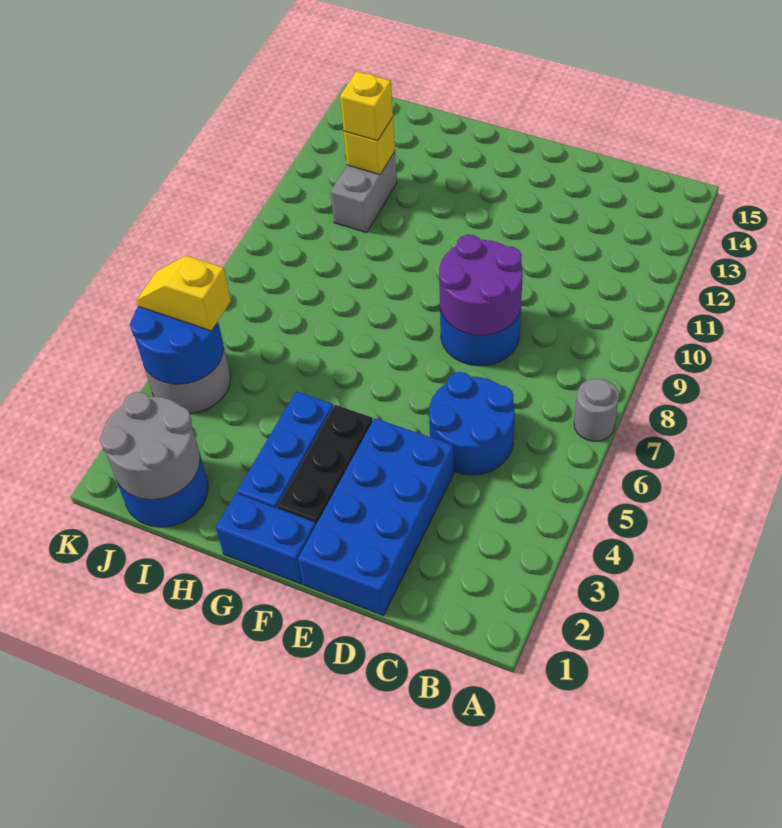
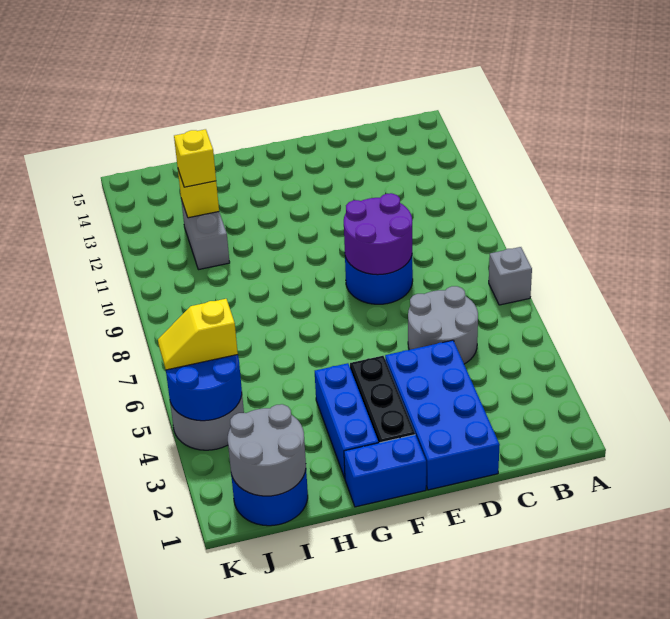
grey 1x1 round brick [574,379,619,441] -> grey 1x1 brick [489,247,532,305]
blue 2x2 round brick [429,372,515,475] -> grey 2x2 round brick [408,286,478,364]

